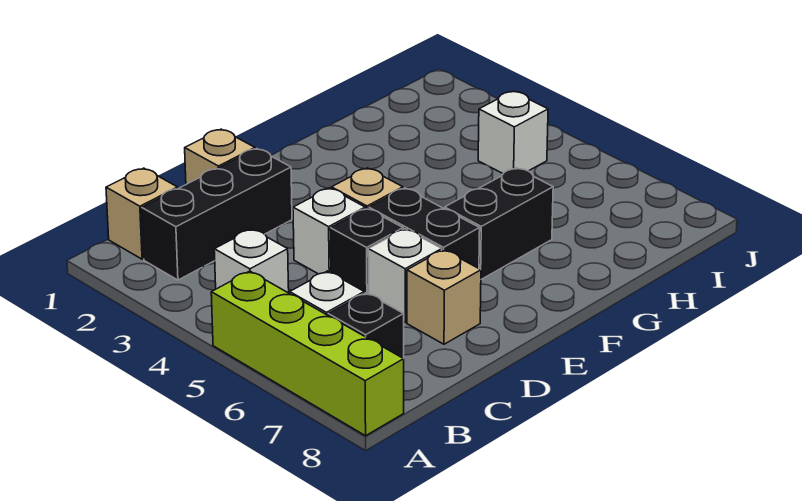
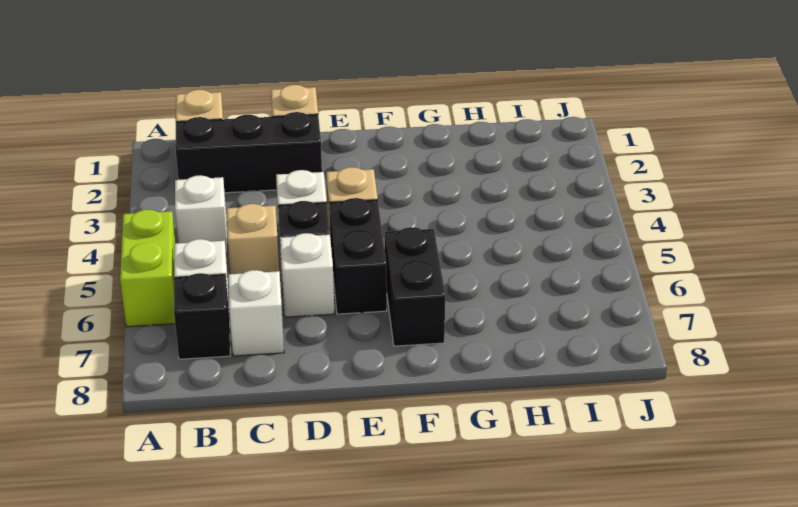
lime 1x4 brick [211,271,404,436] -> lime 1x2 brick [120,210,176,327]
tan 1x1 brick [407,250,481,344] -> tan 1x1 brick moved to [227,204,279,274]
black 1x2 brick [445,168,553,279] -> black 1x2 brick turned to [385,227,445,346]
white 1x1 brick [478,91,548,173] -> white 1x1 brick moved to [228,270,284,356]

